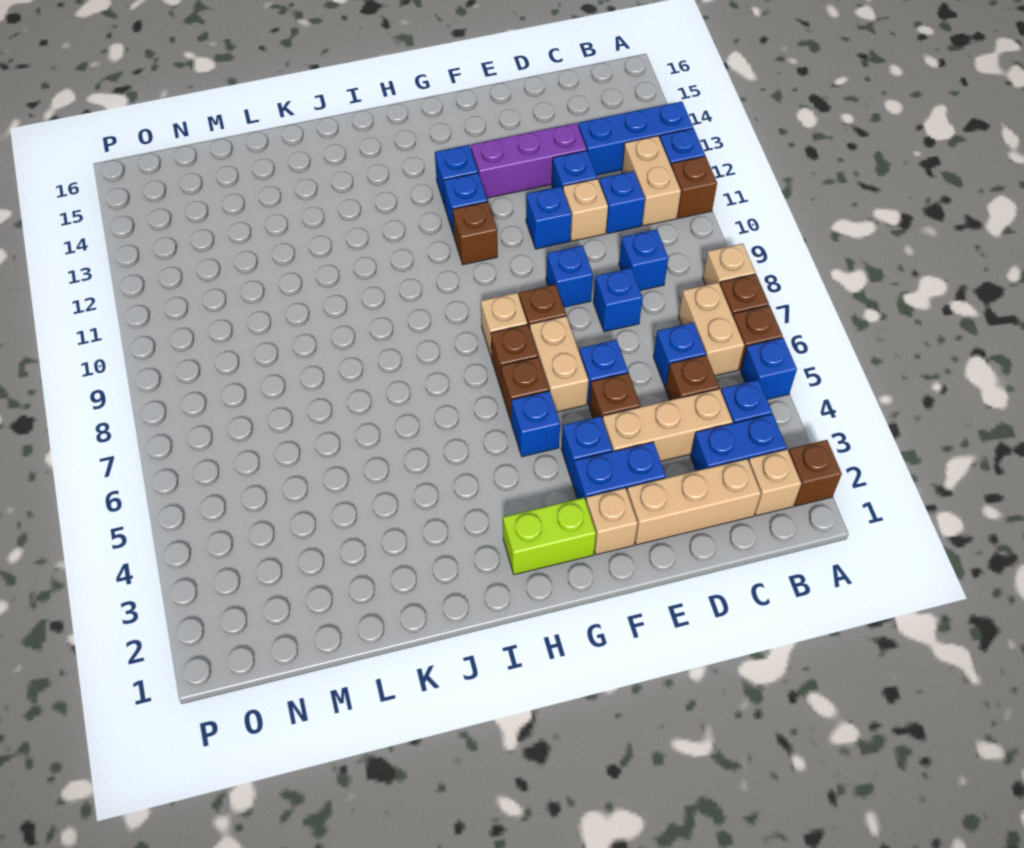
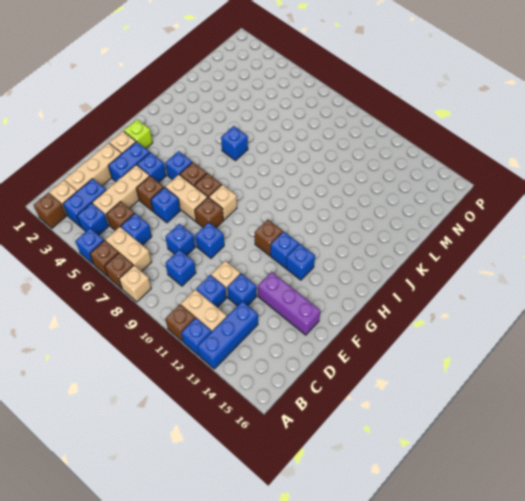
purple 1x3 brick [471,123,587,198] -> purple 1x3 brick turned to [258,272,321,335]
blue 1x1 brick [526,186,571,249] -> blue 1x1 brick moved to [221,126,248,161]
lime 1x2 brick [503,498,596,575] -> lime 1x1 brick [124,119,153,148]

